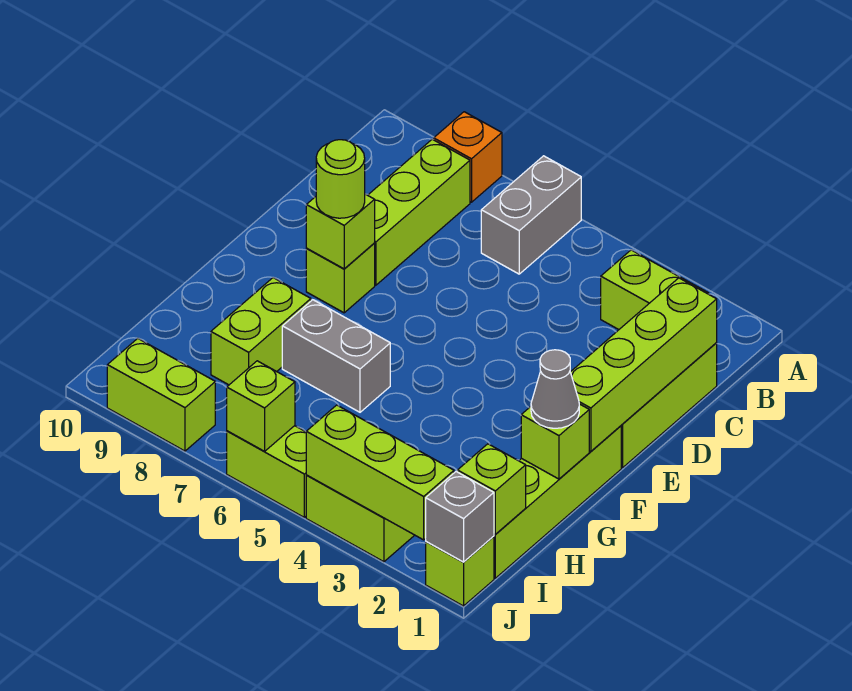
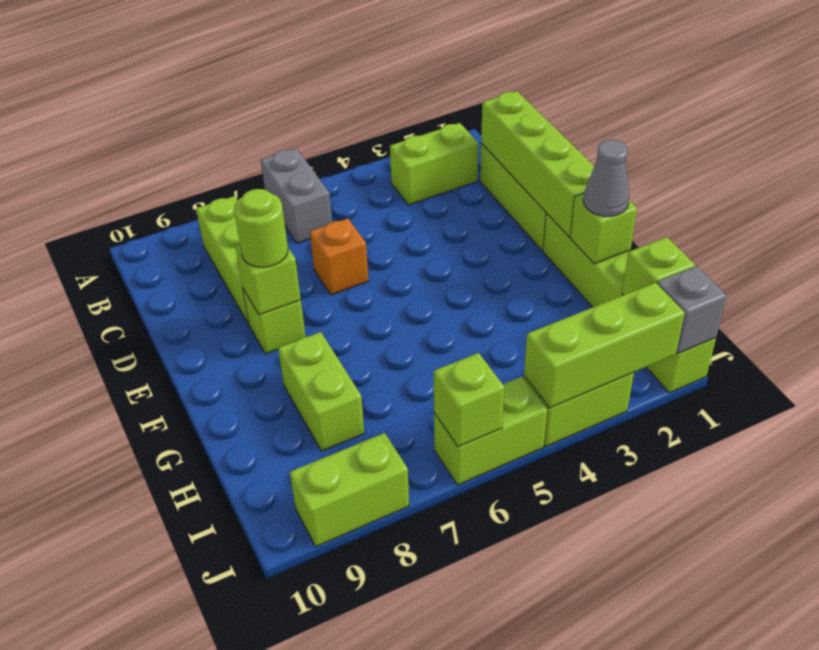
orange 1x1 brick [434,112,502,202] -> orange 1x1 brick moved to [310,218,369,295]
grey 1x2 brick [282,300,390,412] -> none

